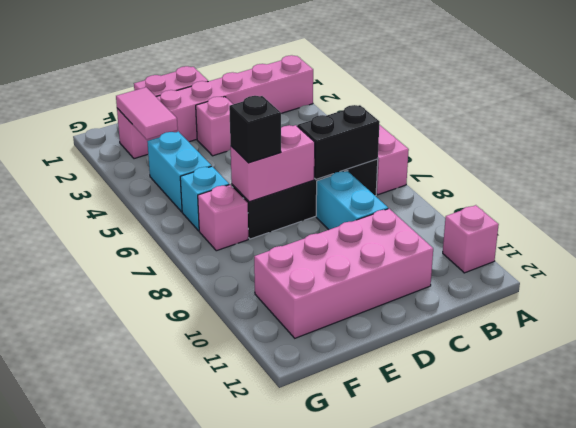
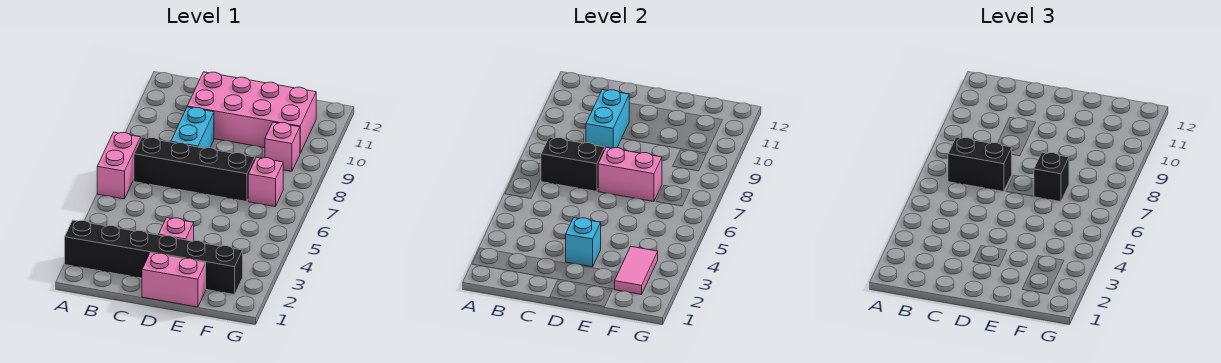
pink 1x6 brick [117,55,313,159] -> black 1x6 brick [65,220,243,295]
pink 1x1 brick [443,205,499,273] -> pink 1x1 brick moved to [265,122,300,171]
none -> black 1x2 brick [948,137,1012,191]
cyan 1x2 brick [147,132,211,212] -> cyan 1x2 brick moved to [586,90,629,148]
cyan 1x1 brick [180,166,229,231] -> cyan 1x1 brick moved to [566,218,601,267]

